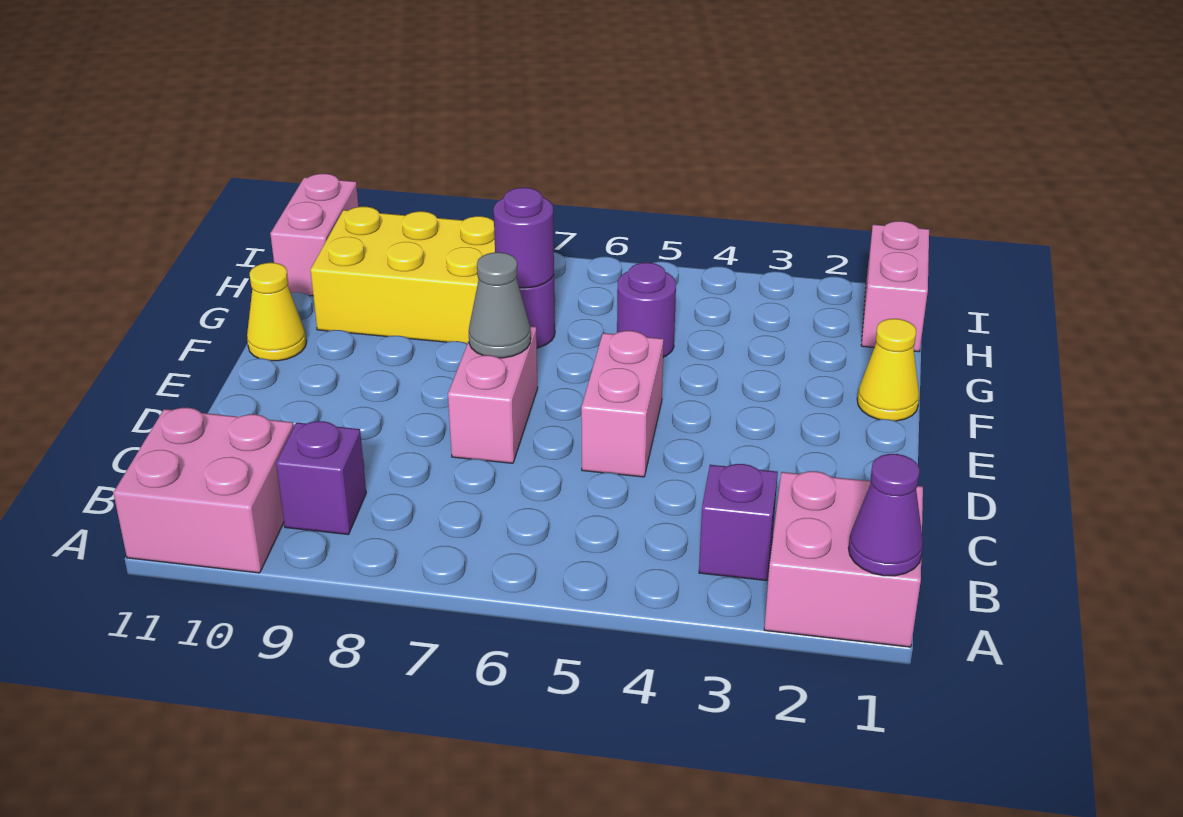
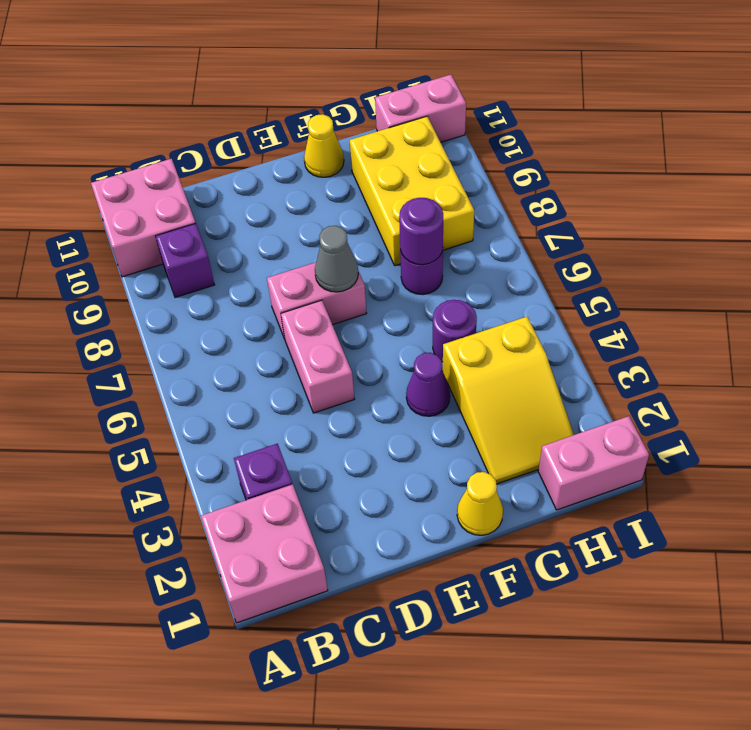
purple 1x1 cone [848,454,923,576] -> purple 1x1 cone moved to [406,353,450,416]
pink 1x2 brick [581,331,664,477] -> pink 1x2 brick turned to [281,300,354,413]
none -> yellow 2x3 slope [442,317,574,484]

